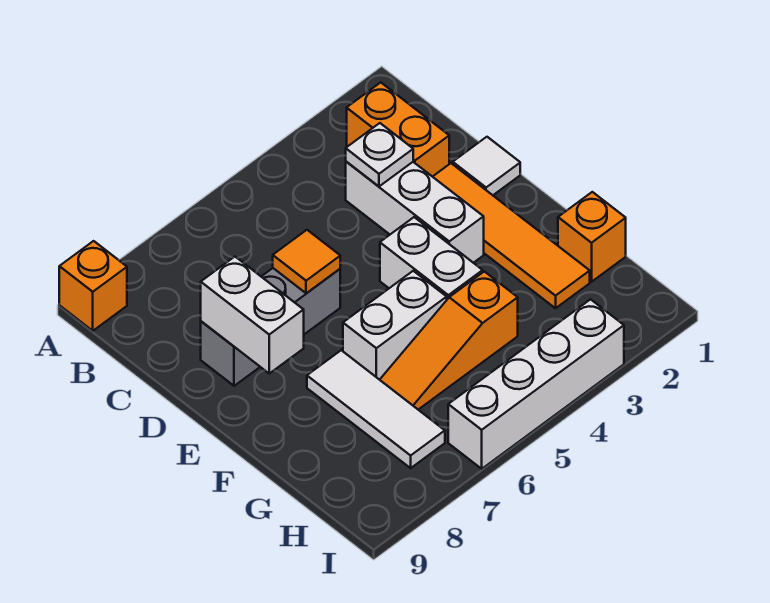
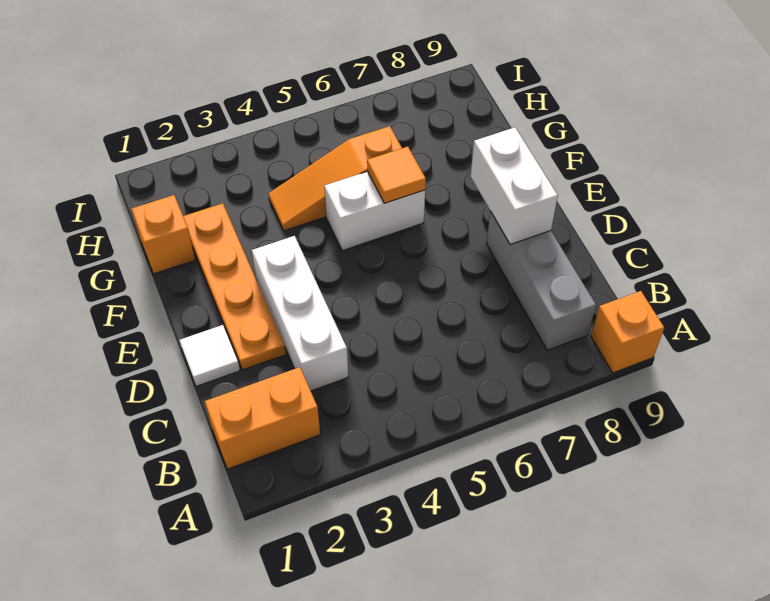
orange 1x2 brick [347,82,449,177] -> orange 1x2 brick turned to [205,367,320,469]
white 1x1 plate [346,123,413,186] -> none
orange 1x4 tile [433,163,590,308] -> orange 1x4 plate [183,203,286,370]
grey 1x3 brick [201,268,340,386] -> grey 1x3 brick turned to [487,211,596,350]
orange 1x1 tile [273,230,340,293] -> orange 1x1 tile moved to [367,146,426,203]
white 1x2 brick [380,217,483,299] -> none
white 1x3 tile [307,350,445,468] -> none
orange 1x3 slope [380,271,518,410] -> orange 1x3 slope turned to [268,126,402,231]
white 1x4 brick [448,299,624,469] -> none

